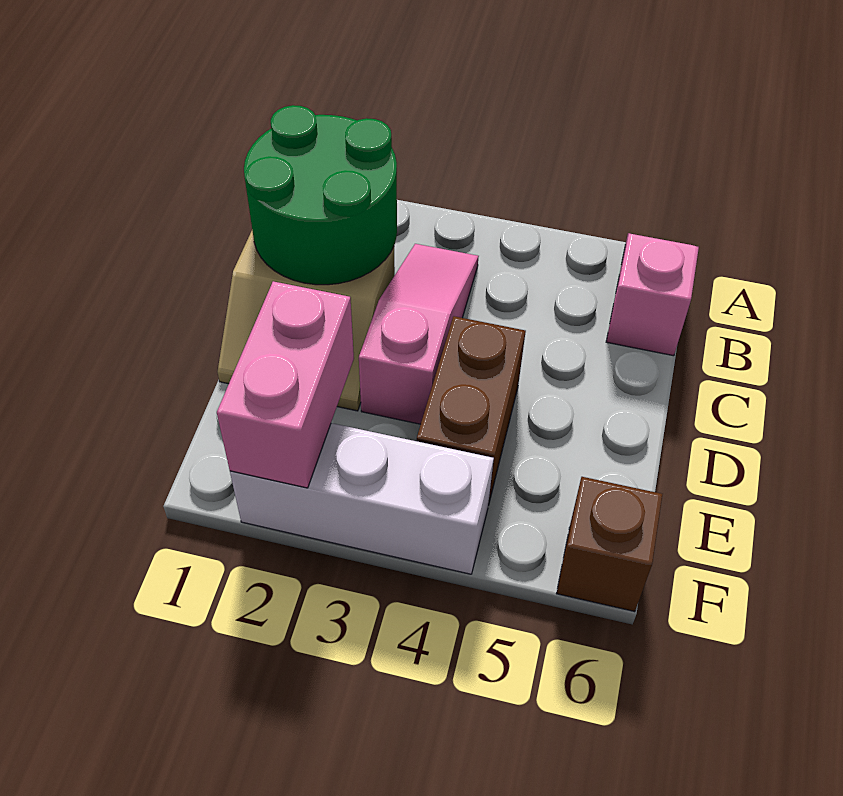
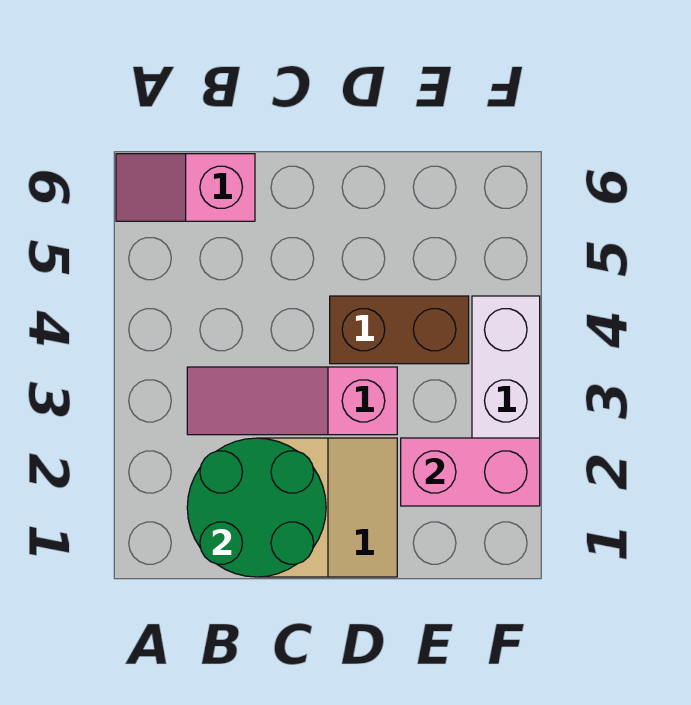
brown 1x1 brick [557,477,662,612] -> none

